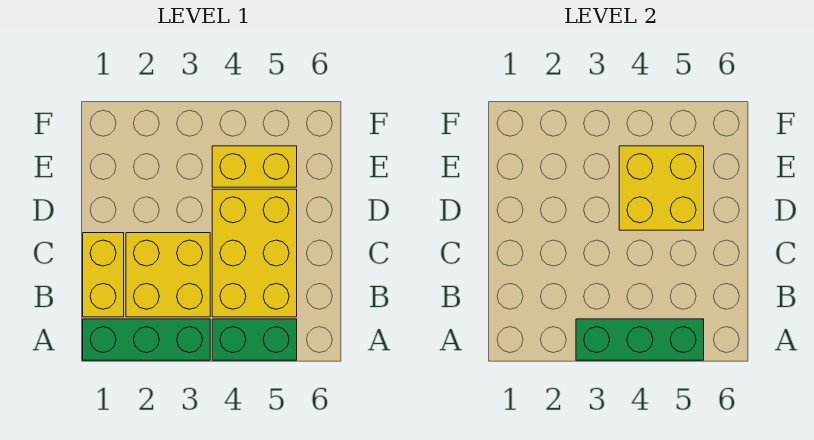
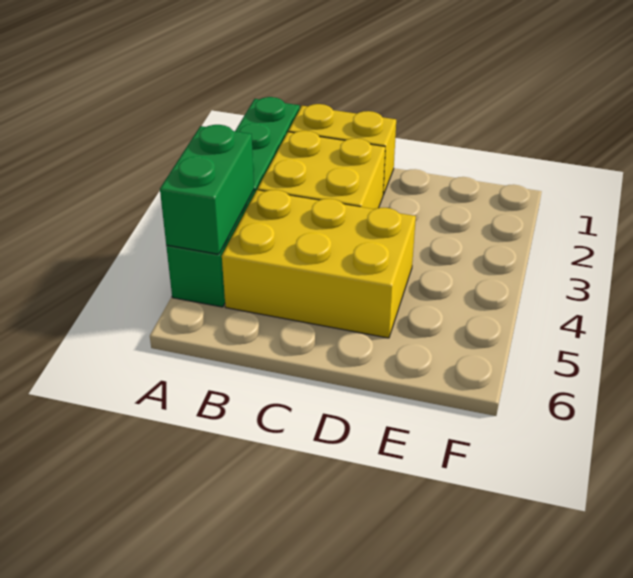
green 1x3 brick [576,319,704,360] -> green 1x2 brick [160,125,254,254]
yellow 2x2 brick [619,146,704,230] -> none
yellow 1x2 brick [212,146,297,187] -> none

